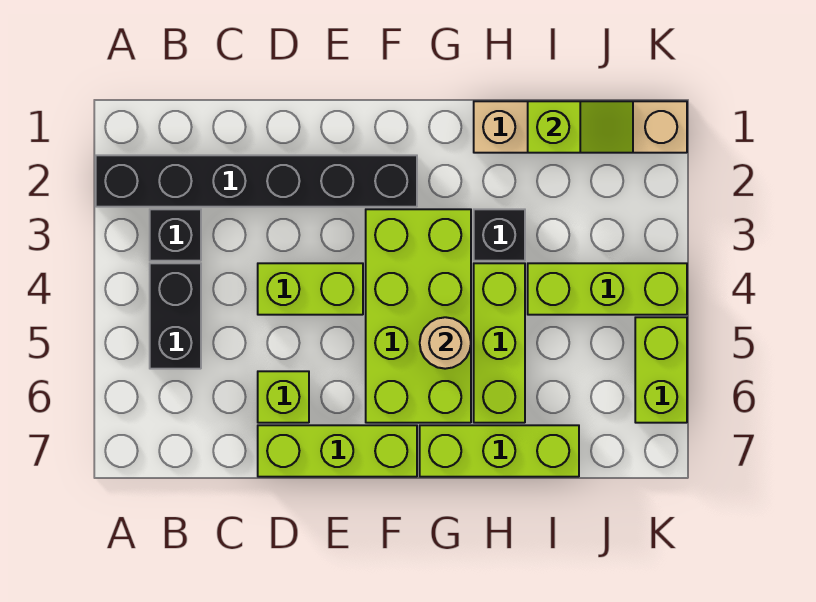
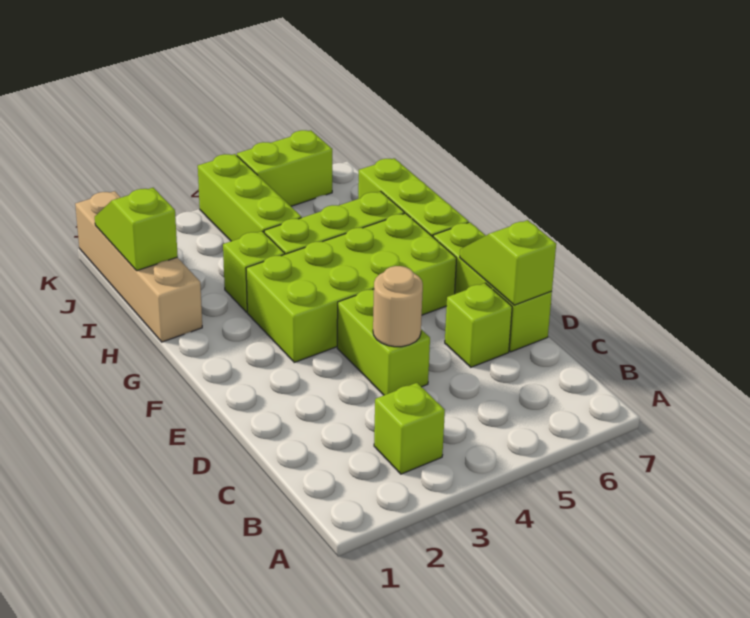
black 1x6 brick [96,155,417,207] -> none
black 1x1 brick [150,209,201,261] -> lime 1x1 brick [374,383,445,474]
black 1x2 brick [150,263,201,369] -> none
none -> lime 1x2 slope [460,220,556,305]
tan 1x1 round brick [420,317,471,369] -> tan 1x1 round brick moved to [373,266,423,347]
black 1x1 brick [474,209,525,261] -> lime 1x1 brick [223,231,285,312]

